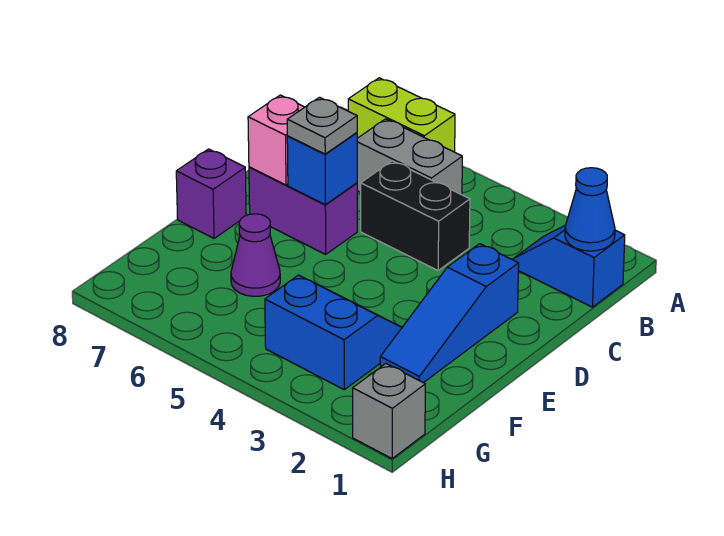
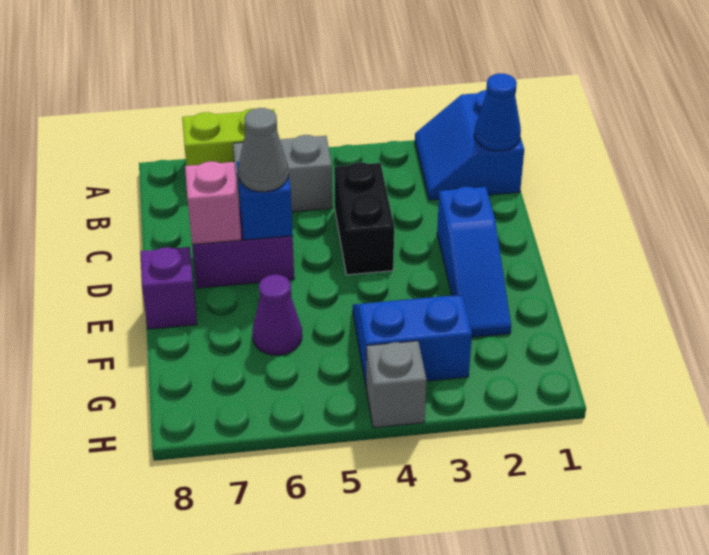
blue 1x2 slope [513,225,625,307] -> blue 2x2 slope [415,90,524,200]
black 1x2 brick [361,161,470,270] -> black 1x2 brick turned to [334,162,394,275]
grey 1x1 plate [287,97,357,154] -> grey 1x1 cone [238,108,288,192]
grey 1x1 brick [353,364,425,458] -> grey 1x1 brick moved to [366,341,427,428]

